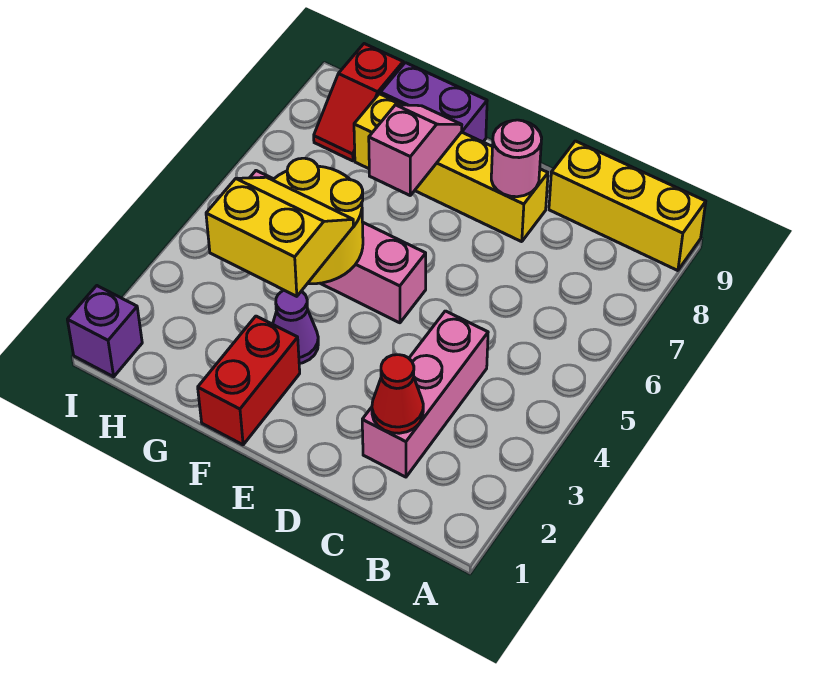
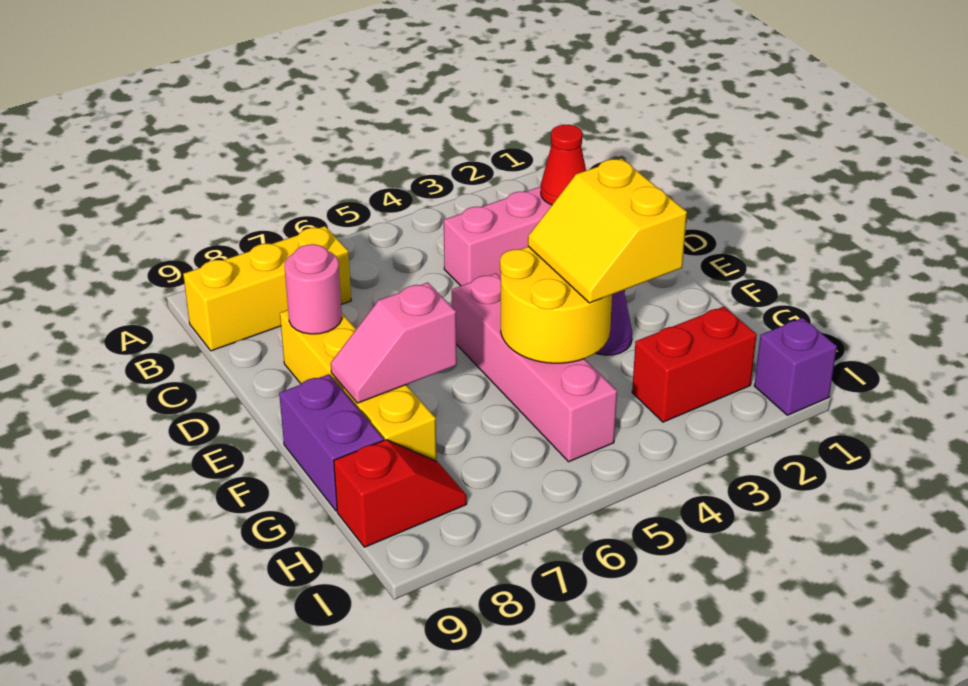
yellow 1x3 brick [549,141,706,271] -> yellow 1x3 brick turned to [183,226,351,351]
red 1x2 brick [198,316,300,445] -> red 1x2 brick moved to [632,307,757,422]

